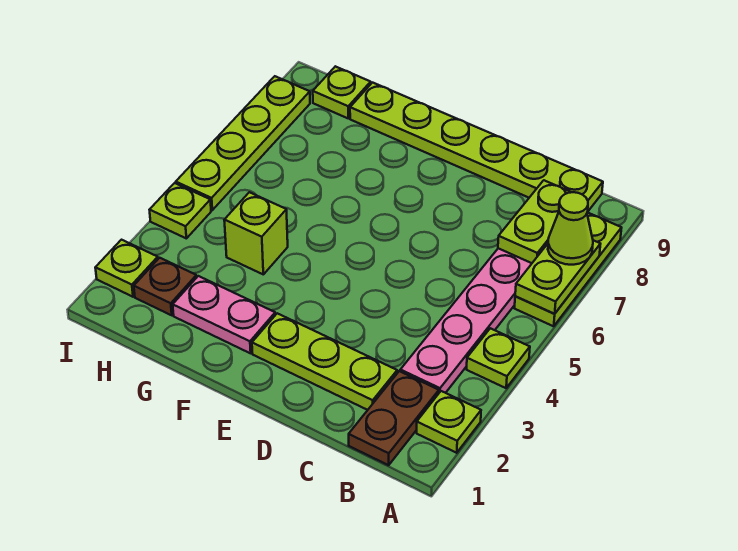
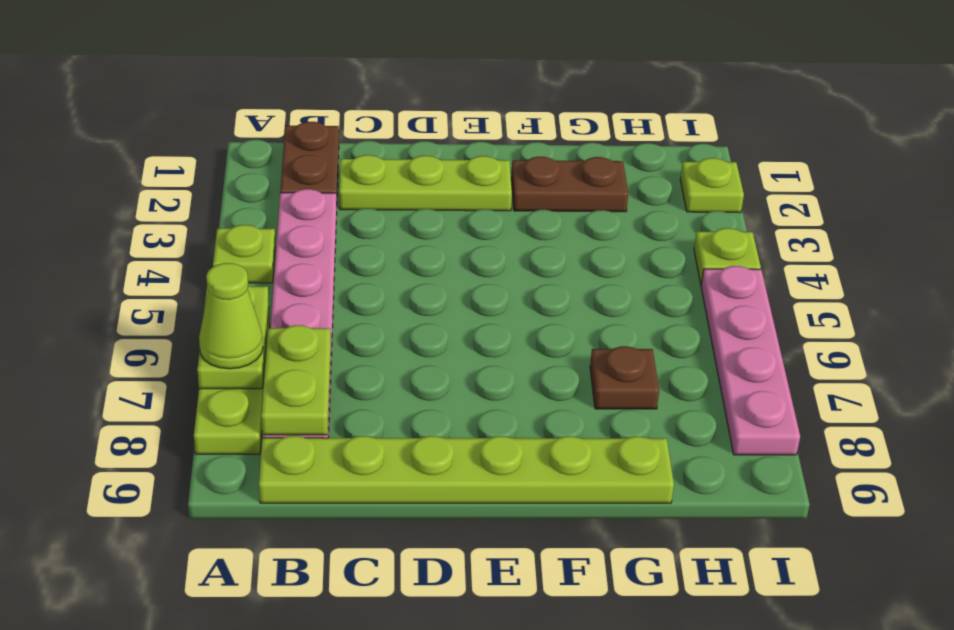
lime 1x1 plate [417,391,481,453] -> none
pink 1x2 plate [173,276,275,353] -> brown 1x2 plate [511,157,628,212]
lime 1x1 brick [224,192,288,274] -> none
brown 1x1 plate [134,258,197,315] -> brown 1x1 plate moved to [590,346,659,409]
lime 1x1 plate [313,66,371,118] -> none
lime 1x4 plate [176,76,310,210] -> pink 1x4 plate [701,266,800,455]

